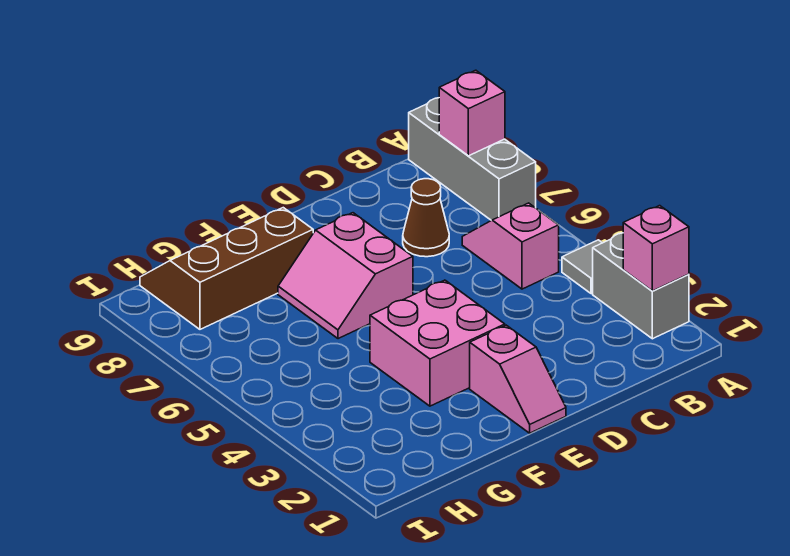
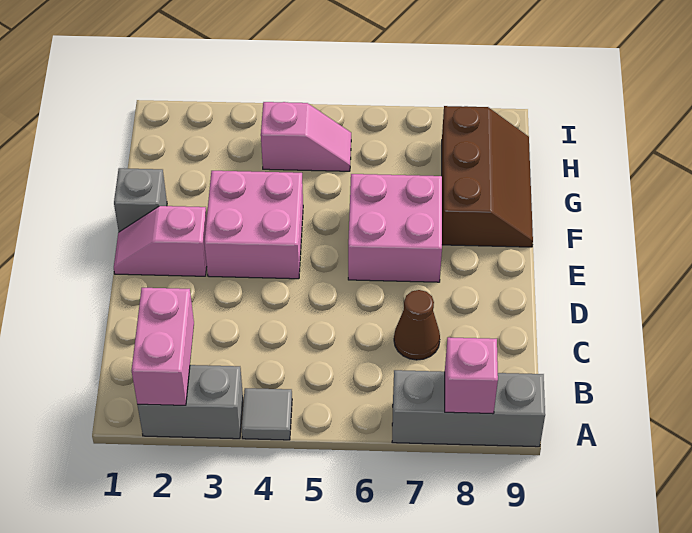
pink 1x1 brick [623,206,689,291] -> pink 1x2 brick [131,288,194,405]
pink 1x2 slope [462,203,559,289] -> pink 1x2 slope moved to [261,102,351,171]
pink 2x2 slope [278,213,413,339] -> pink 2x2 brick [348,174,442,282]
none -> grey 1x1 brick [114,168,167,232]

